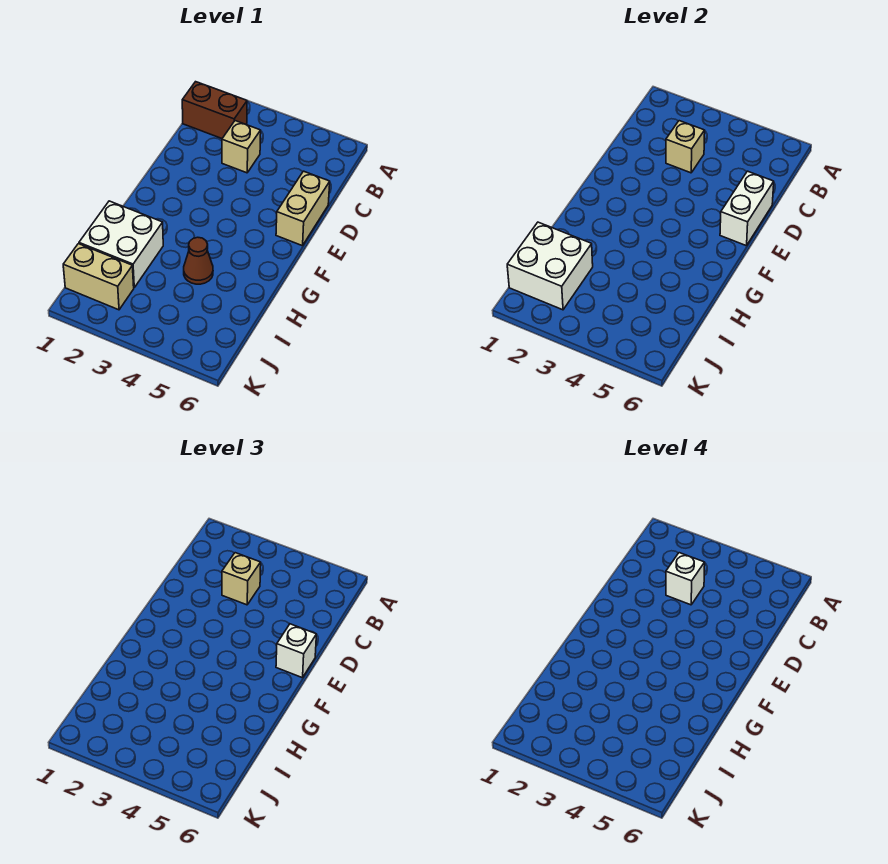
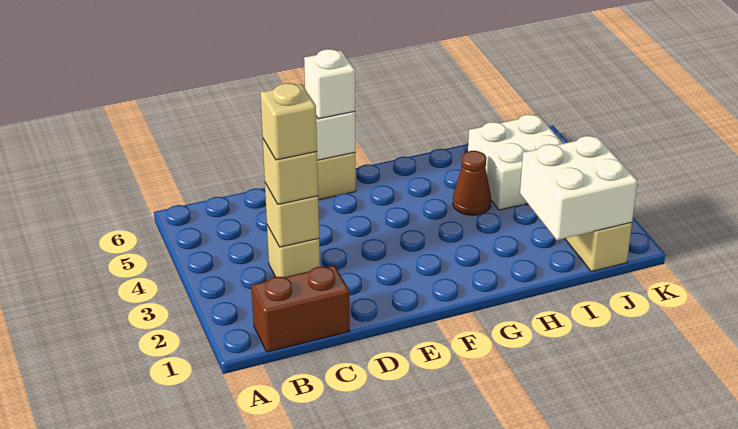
brown 1x2 brick [182,82,247,138] -> brown 1x2 brick turned to [251,265,350,352]
white 1x1 brick [666,553,705,605] -> tan 1x1 brick [260,83,317,160]
white 2x2 brick [79,201,163,287] -> white 2x2 brick moved to [468,115,563,210]

